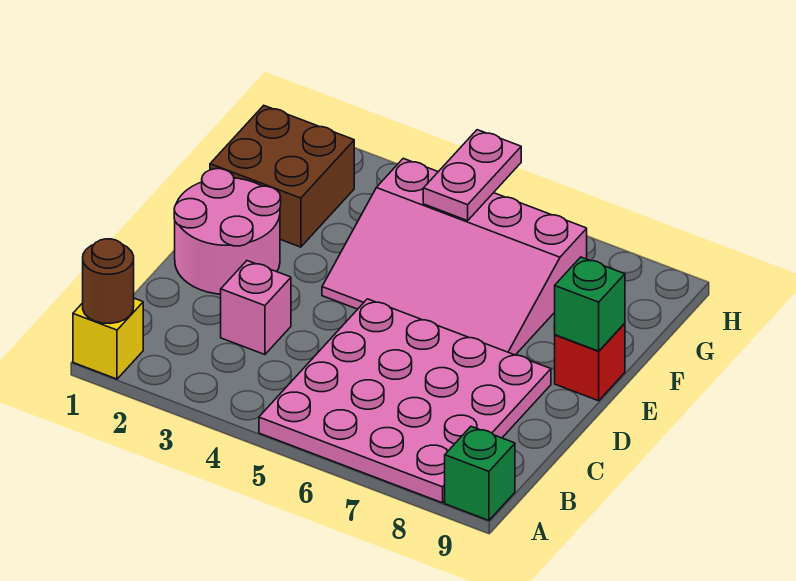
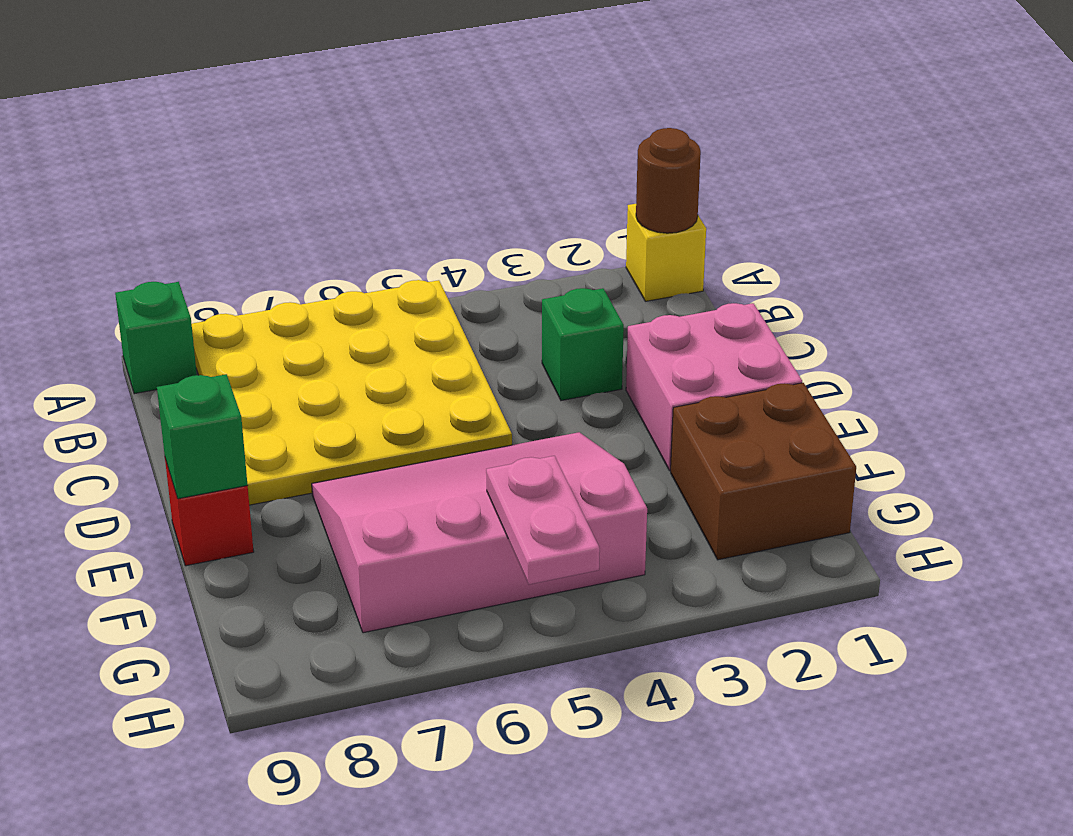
pink 4x4 plate [259,299,551,503] -> yellow 4x4 plate [192,280,512,505]
pink 1x1 brick [221,261,291,355] -> green 1x1 brick [542,288,624,401]
pink 2x2 round brick [174,169,281,294] -> pink 2x2 brick [626,303,802,471]

